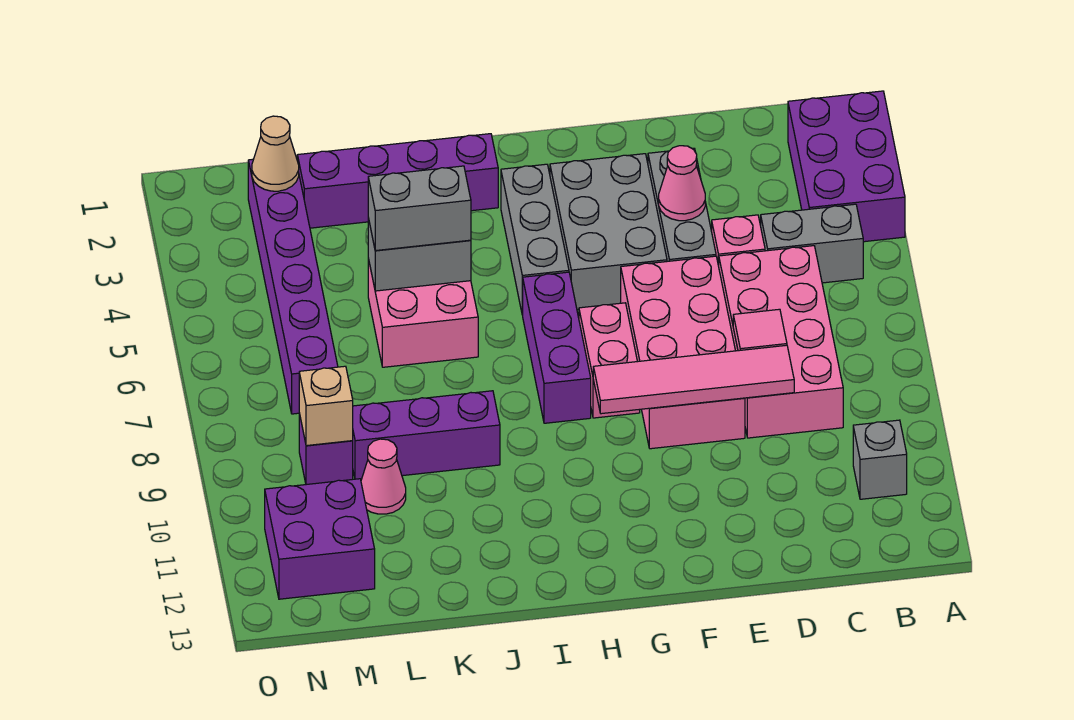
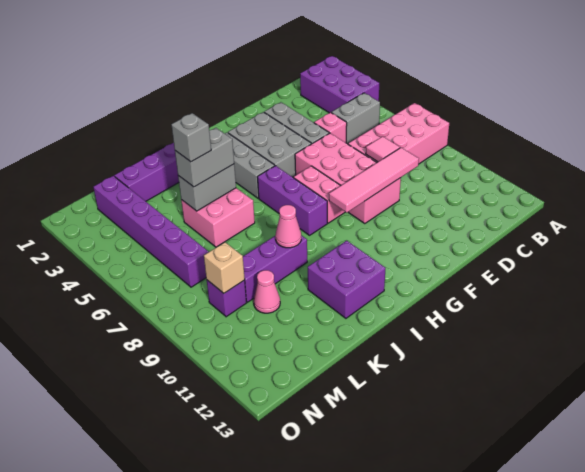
grey 1x1 brick [853,420,907,499] -> grey 1x1 brick moved to [171,113,211,162]
pink 2x4 brick [719,246,843,438] -> pink 2x4 brick turned to [348,103,449,164]
pink 1x1 cone [659,146,705,221] -> pink 1x1 cone moved to [275,205,301,248]
tan 1x1 cone [252,116,299,191] -> none
purple 2x2 brick [265,479,375,599] -> purple 2x2 brick moved to [308,240,385,318]

